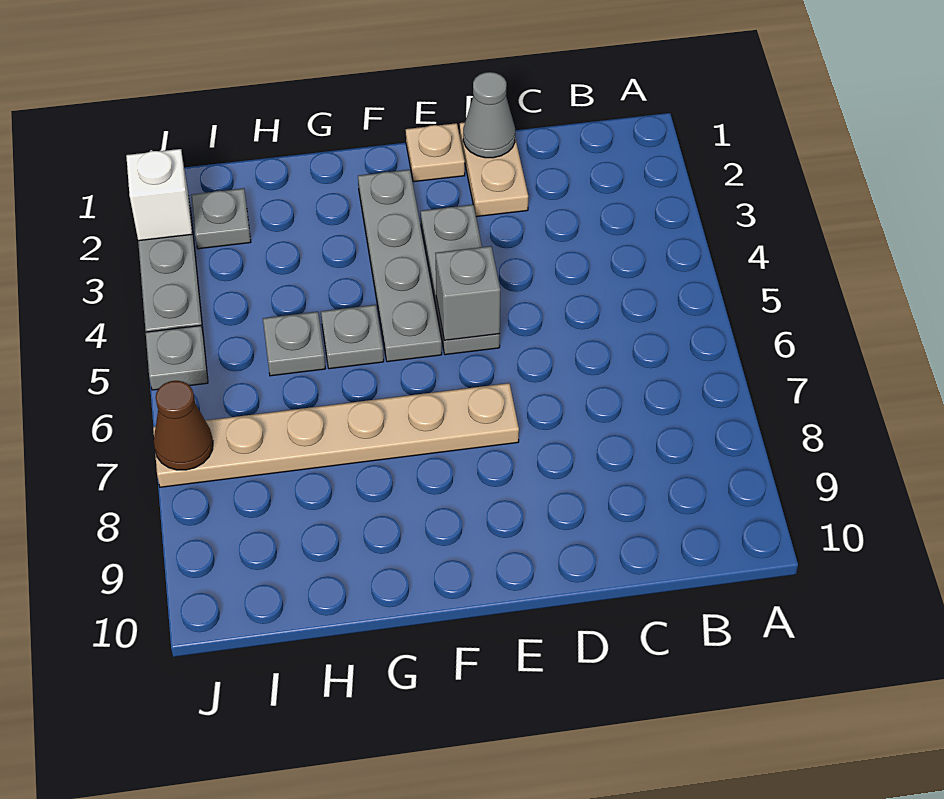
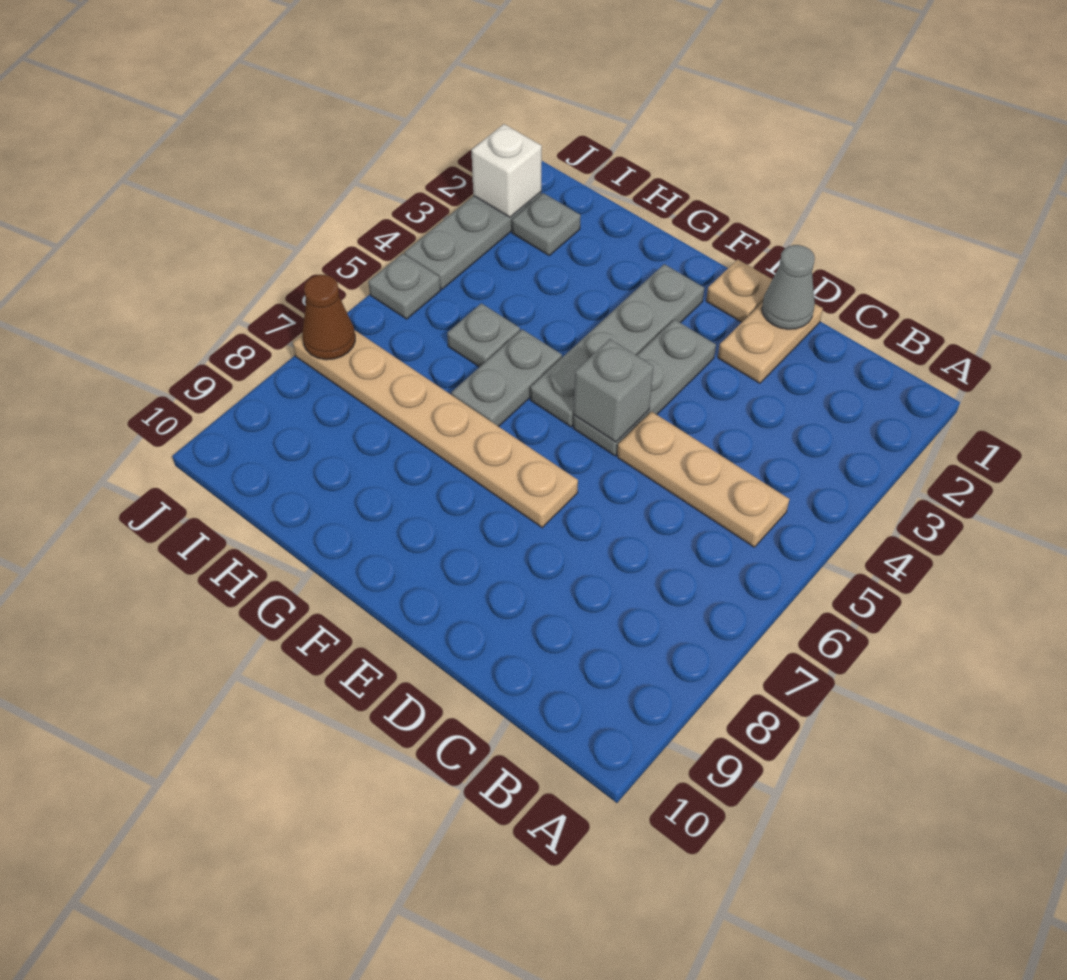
none -> tan 1x3 plate [617,412,789,547]
grey 1x1 plate [321,305,384,369] -> grey 1x2 plate [451,329,562,427]

